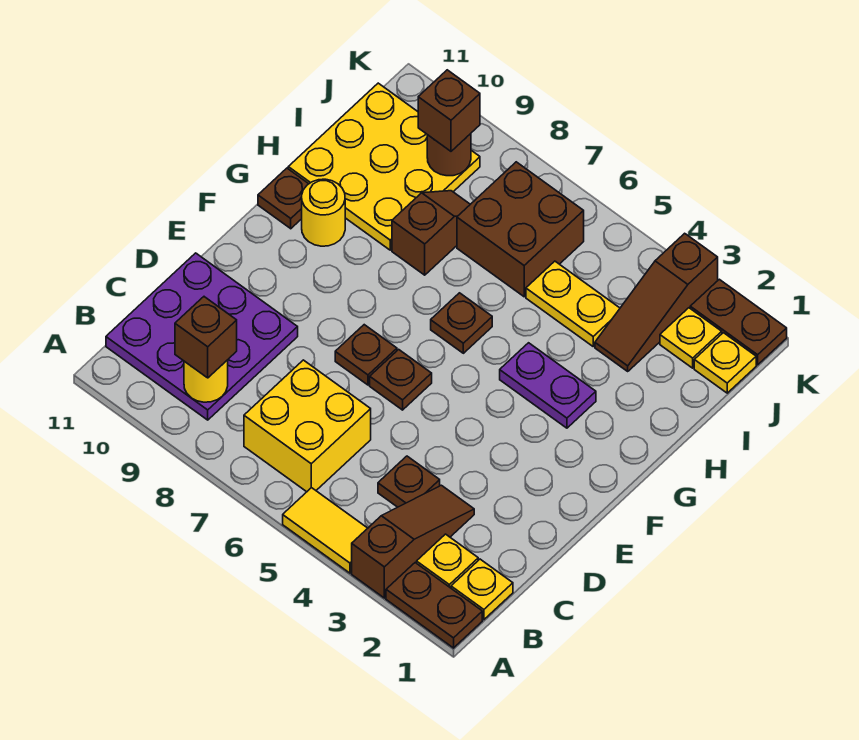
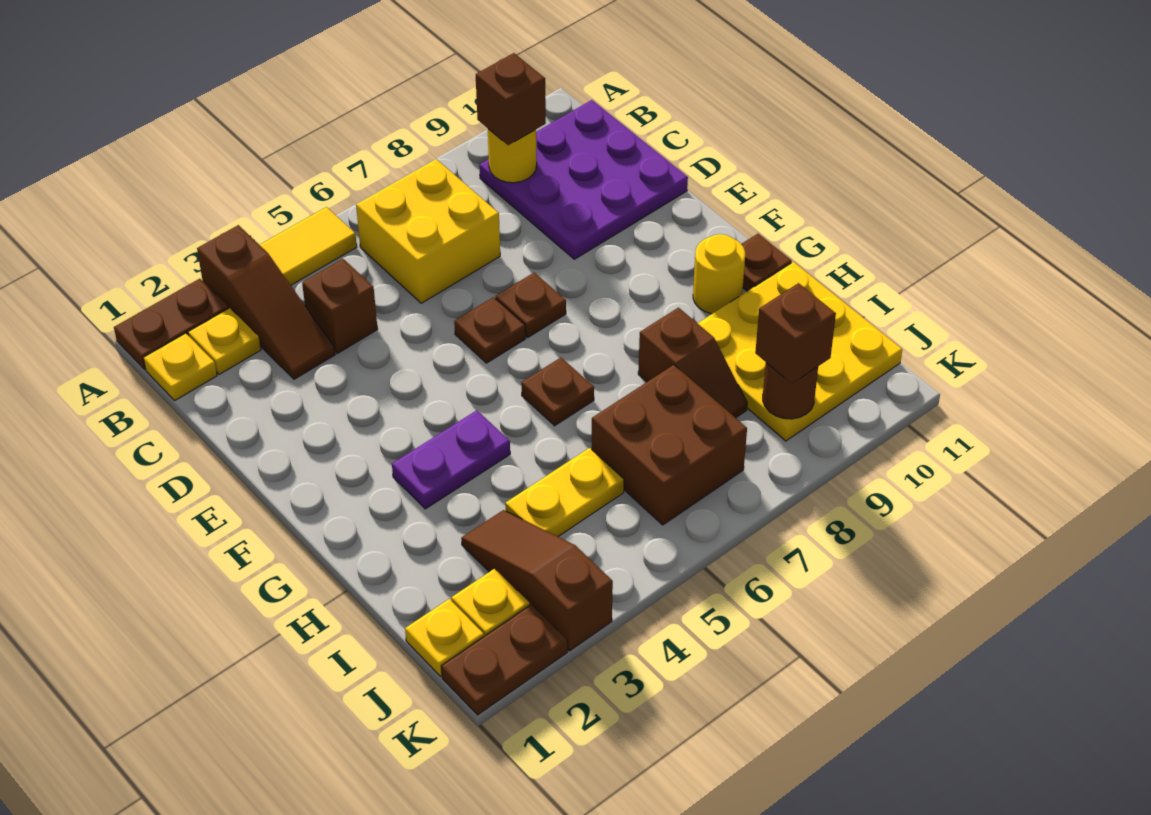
brown 1x1 plate [378,456,440,507] -> brown 1x1 brick [302,259,378,353]

